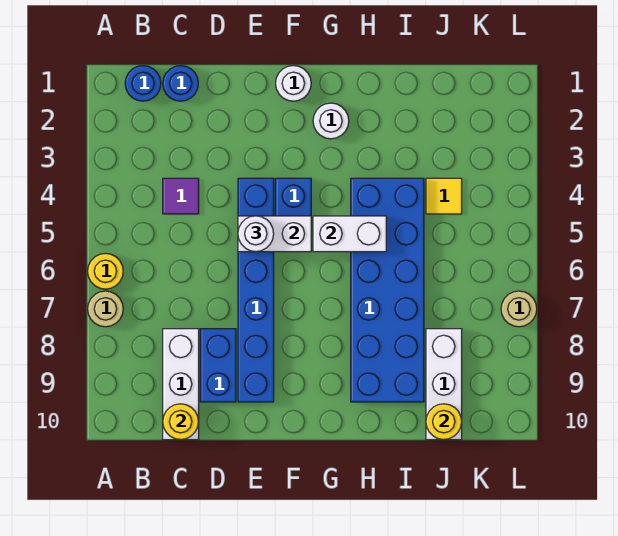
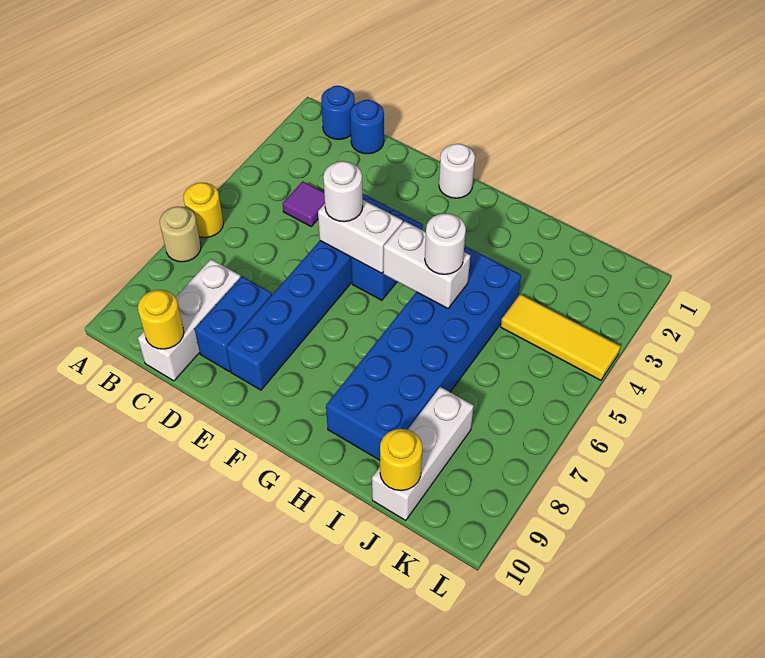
white 1x1 round brick [313,103,349,139] -> white 1x1 round brick moved to [425,213,466,274]
yellow 1x1 tile [426,178,462,214] -> yellow 1x3 tile [501,294,621,380]
tan 1x1 round brick [501,291,537,327] -> none

